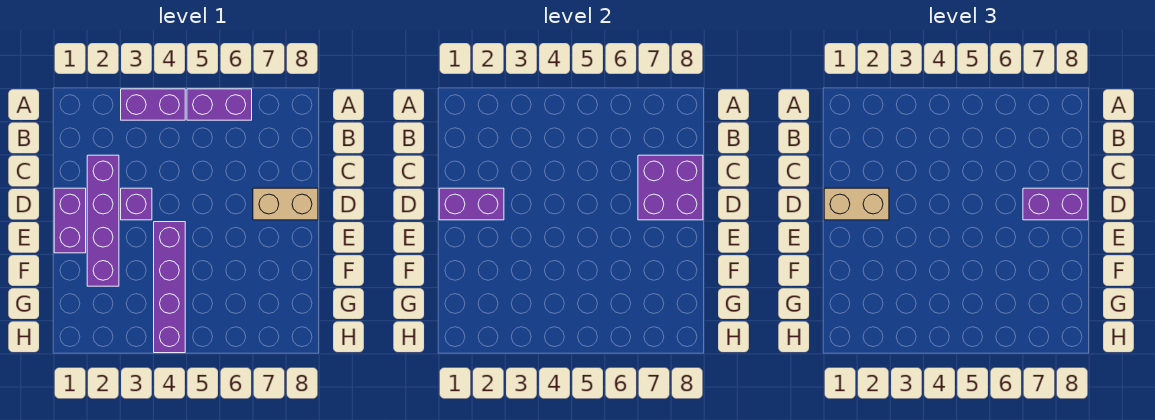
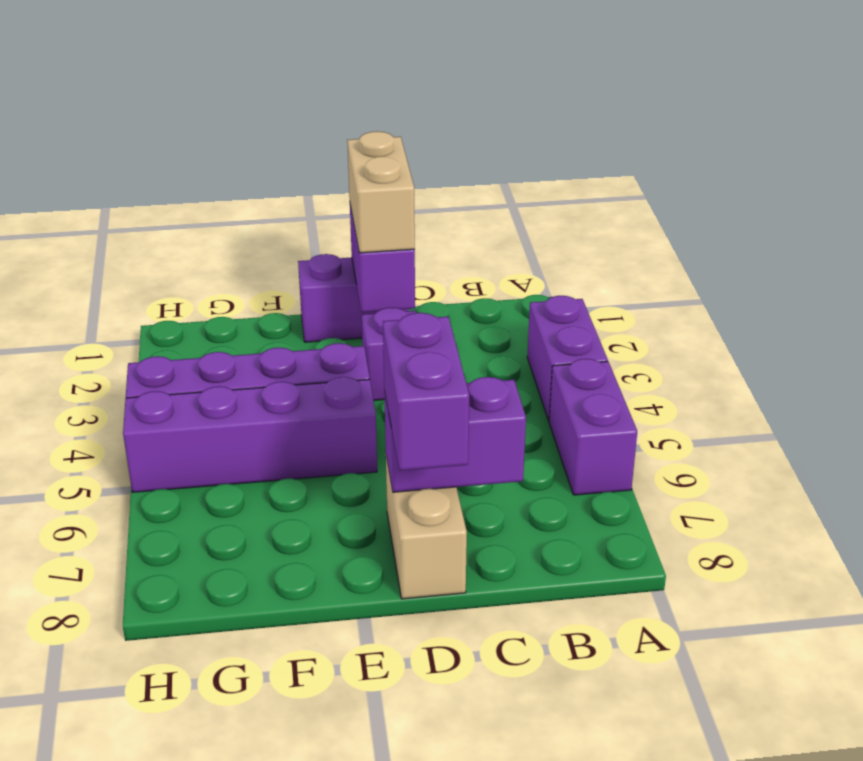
purple 1x4 brick [87,155,119,286] -> purple 1x4 brick moved to [123,377,377,492]
purple 2x2 brick [638,155,703,220] -> purple 1x2 brick [384,377,526,492]

